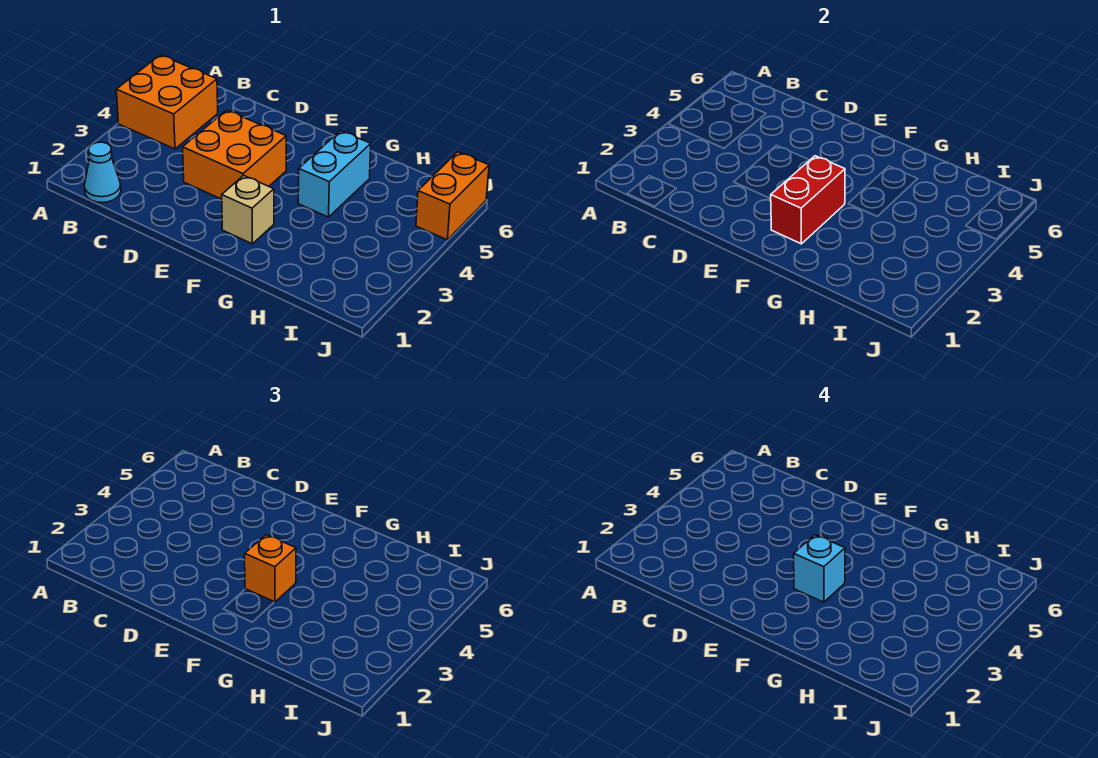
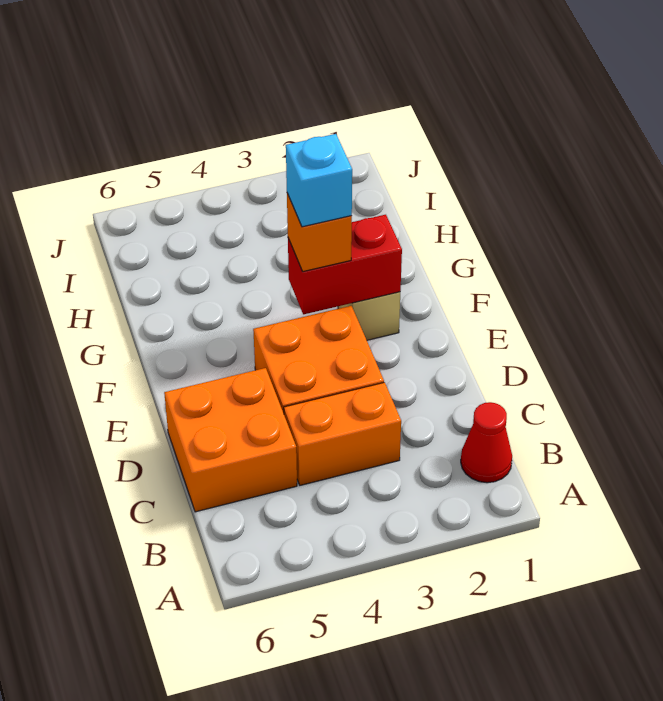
orange 2x2 brick [116,55,218,149] -> orange 2x2 brick moved to [164,368,297,512]
cyan 1x1 cone [84,142,121,203] -> red 1x1 cone [461,402,512,483]
cyan 1x2 brick [298,131,371,217] -> none
orange 1x2 brick [416,152,489,240] -> orange 1x2 brick moved to [284,383,401,485]

